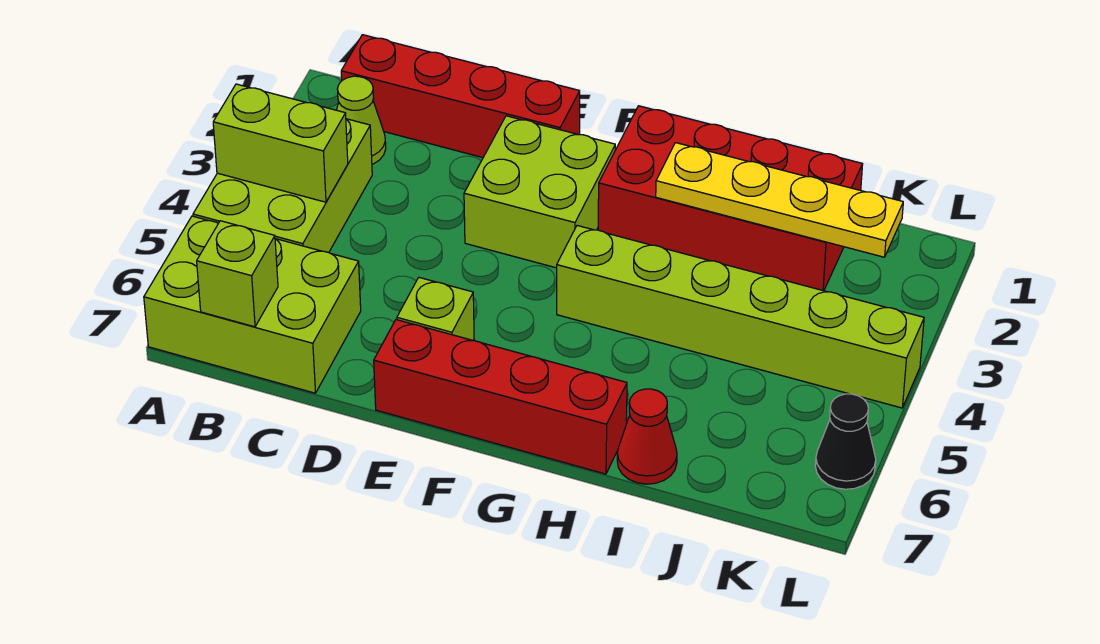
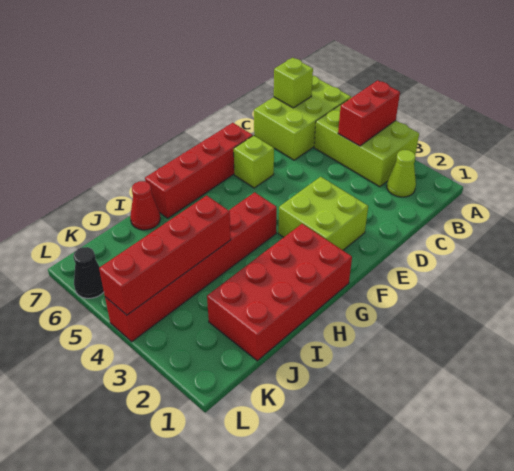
lime 1x2 brick [213,84,348,202] -> red 1x2 brick [338,80,400,146]
red 1x4 brick [341,35,580,158] -> red 1x4 brick moved to [99,195,231,315]
lime 1x6 brick [557,226,924,408] -> red 1x6 brick [105,192,277,342]
yellow 1x4 plate [656,143,903,257] -> none

